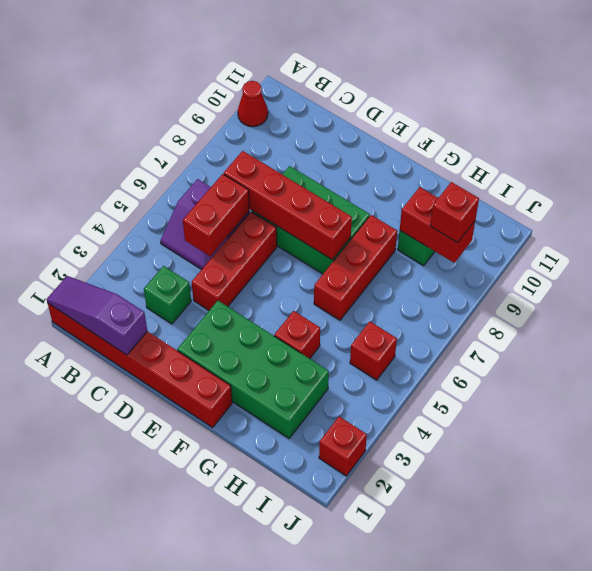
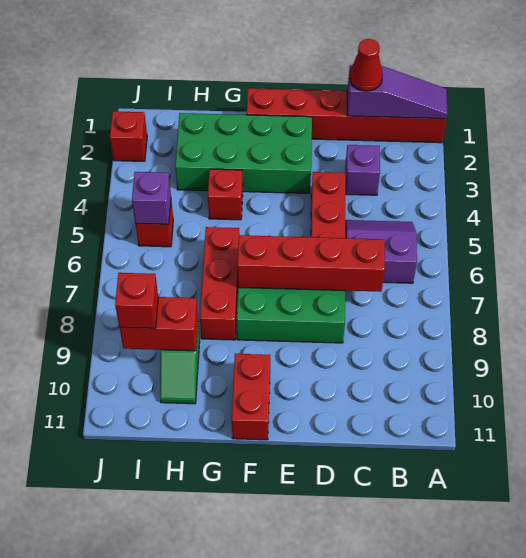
red 1x1 cone [238,81,268,127] -> red 1x1 cone moved to [350,39,383,91]
green 1x1 brick [144,266,191,324] -> purple 1x1 brick [345,145,380,195]
red 1x2 brick [183,174,250,256] -> red 1x2 brick moved to [232,354,270,440]
none -> purple 1x1 brick [132,172,171,224]

